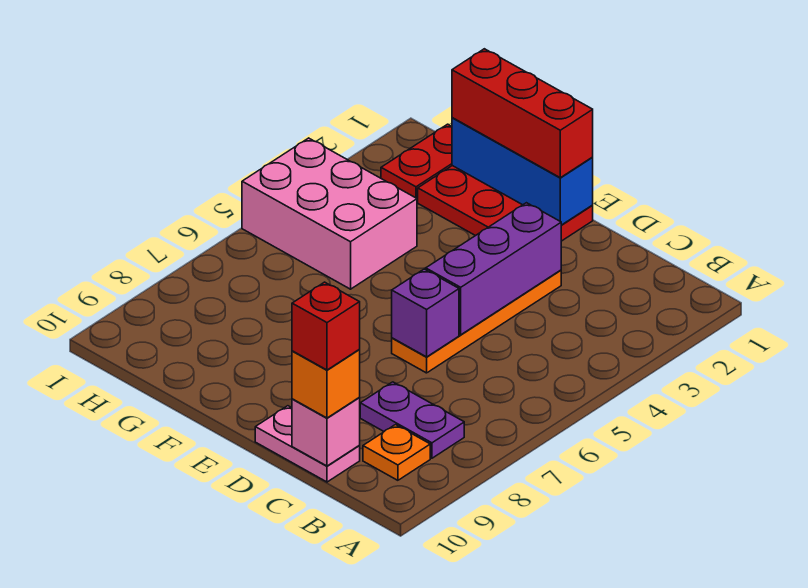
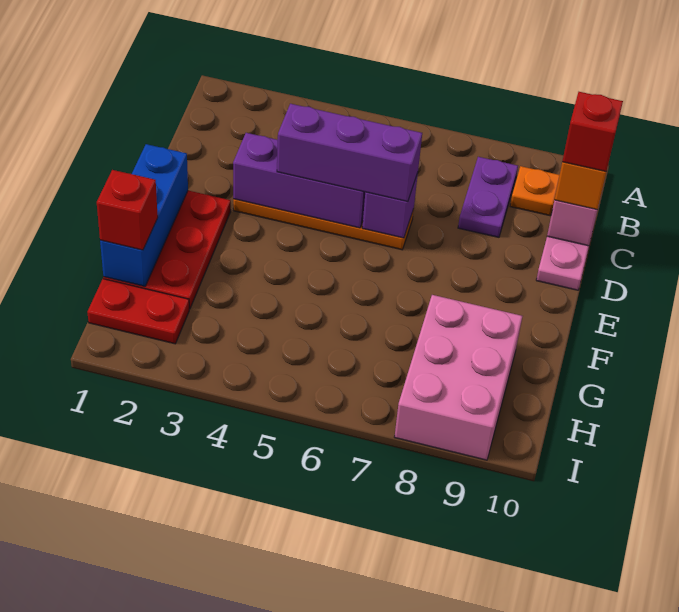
none -> purple 1x3 brick [277,104,422,201]
red 1x3 brick [452,49,593,178] -> red 1x1 brick [97,170,158,250]
pink 2x3 brick [242,138,417,289] -> pink 2x3 brick moved to [395,295,522,460]

